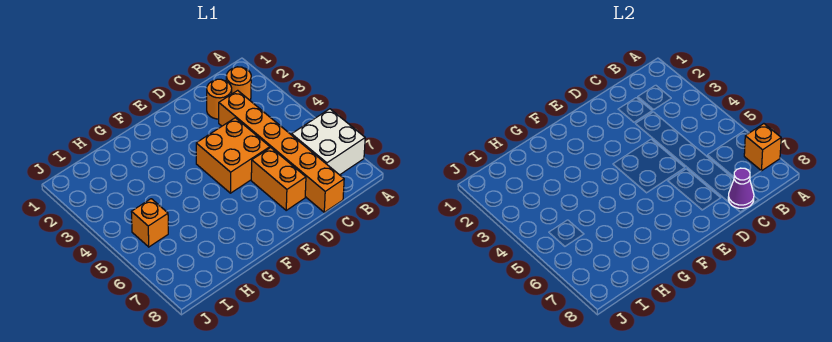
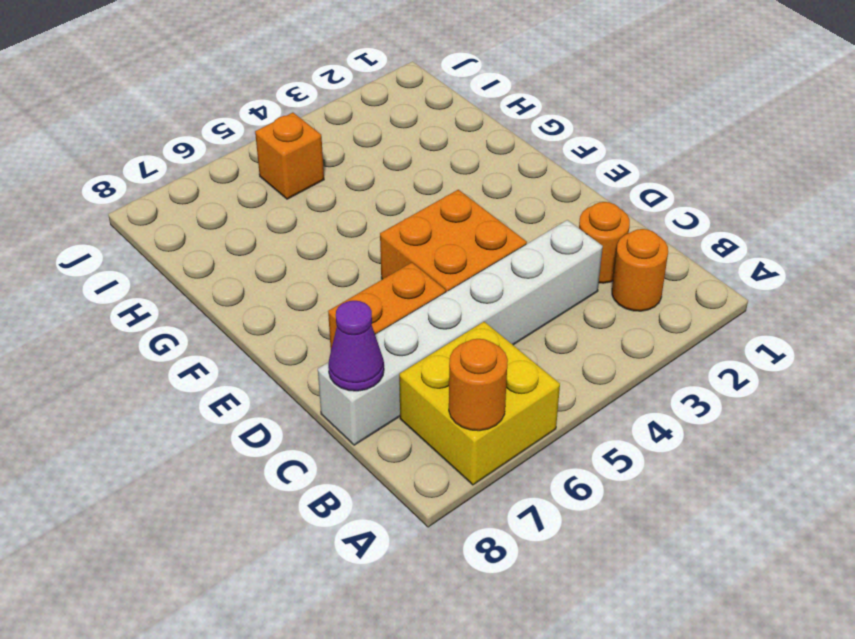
white 2x2 brick [292,109,365,175] -> yellow 2x2 brick [399,322,560,485]
orange 1x1 brick [744,124,781,171] -> orange 1x1 round brick [449,339,508,431]
orange 1x6 brick [219,90,344,212] -> white 1x6 brick [318,220,603,445]

